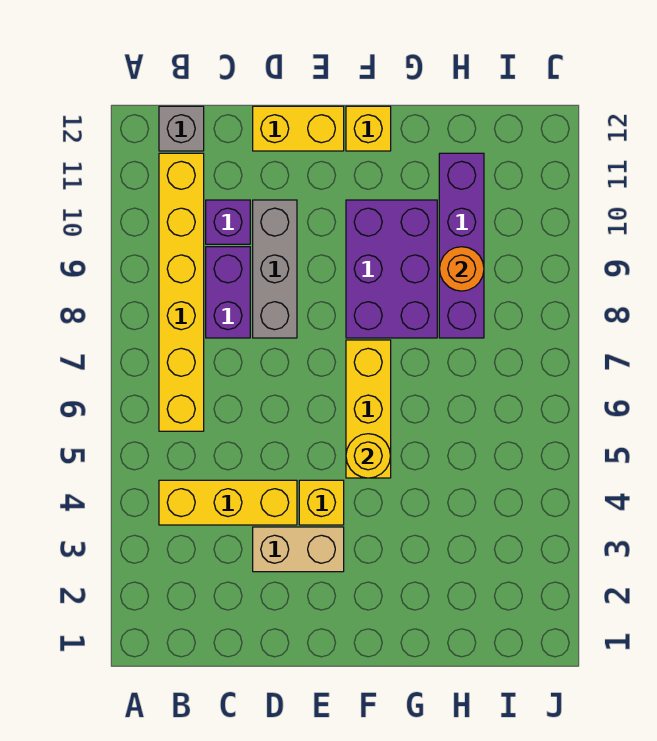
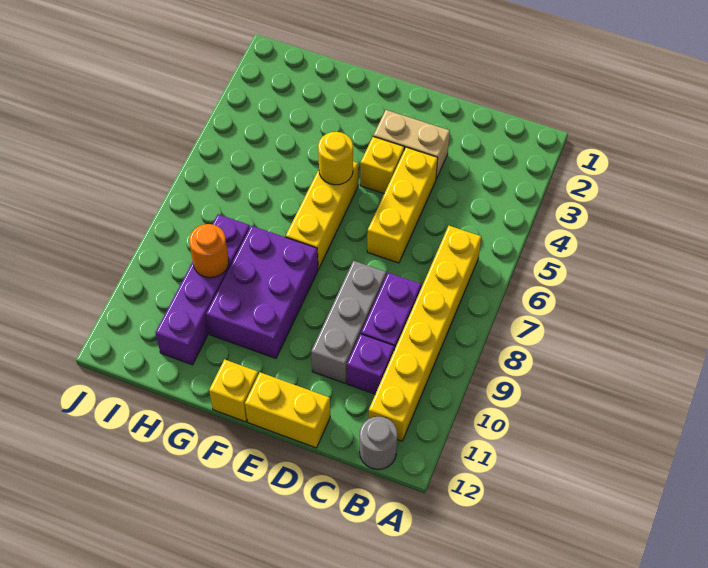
yellow 1x3 brick [159,480,297,525] -> yellow 1x3 brick turned to [367,147,438,263]
grey 1x1 brick [159,106,204,151] -> grey 1x1 round brick [360,417,397,470]

